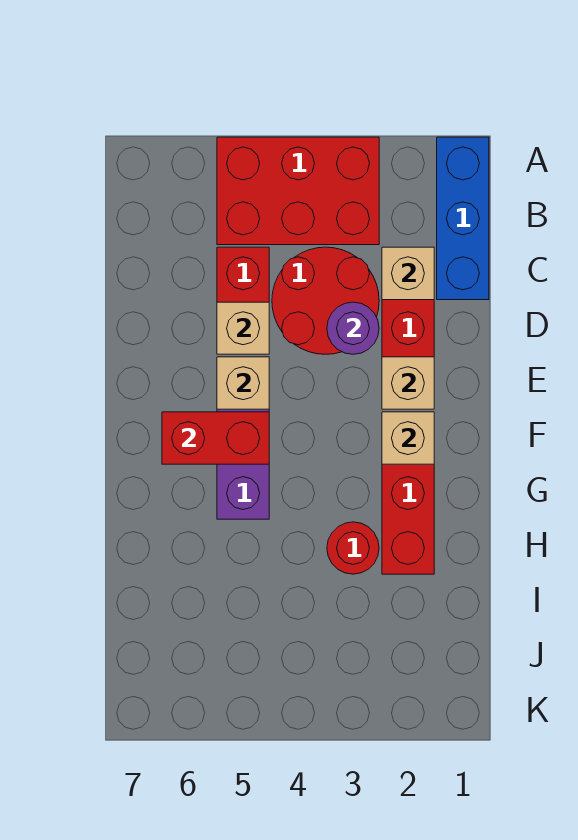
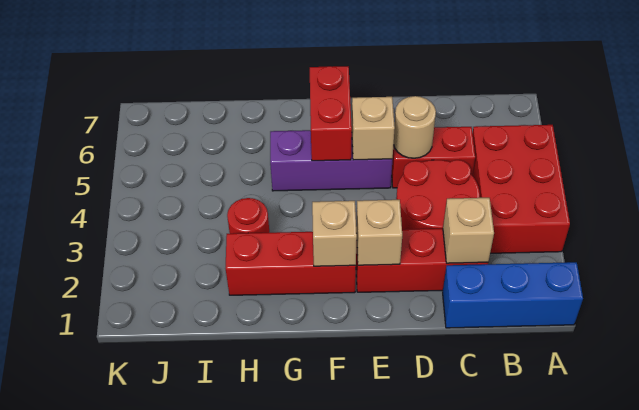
purple 1x1 round brick [327,302,379,354] -> none
tan 1x1 brick [217,302,269,354] -> tan 1x1 round brick [394,96,436,158]

